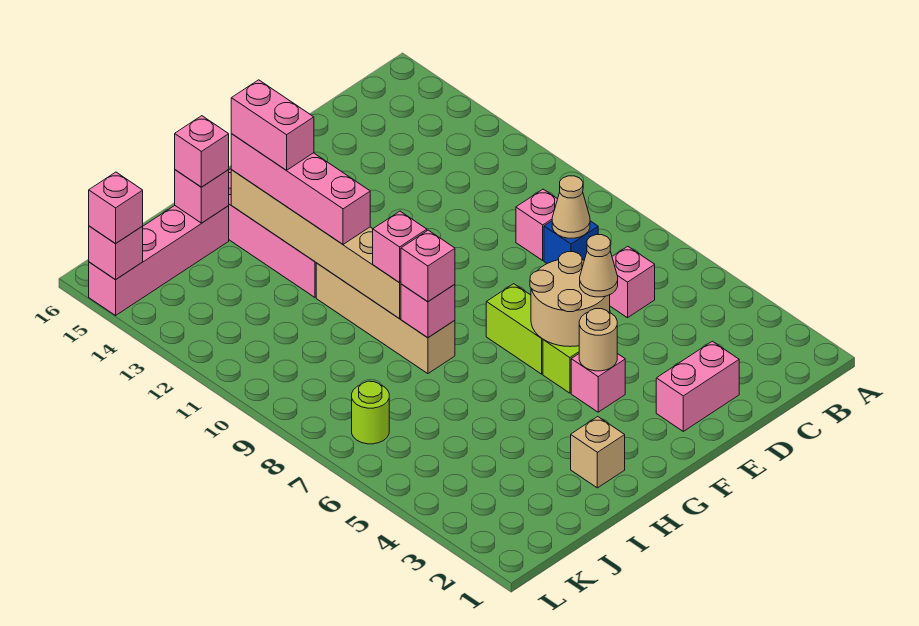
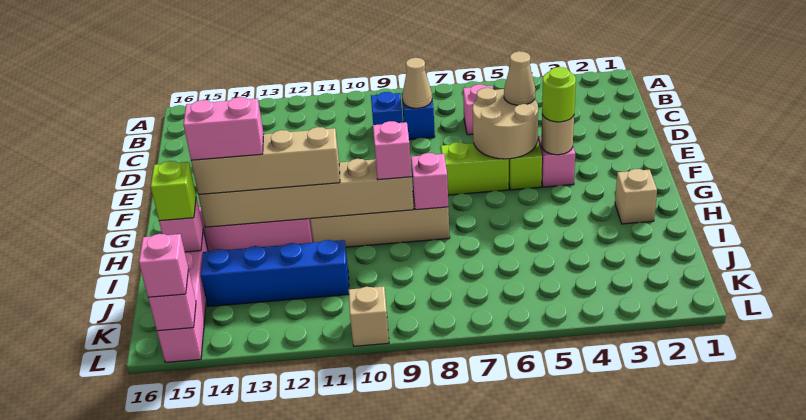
pink 1x1 brick [516,189,557,260] -> blue 1x1 brick [371,92,403,125]
pink 1x2 brick [656,341,739,431] -> none
pink 1x1 brick [401,230,455,302] -> none
pink 1x4 brick [231,134,370,244] -> tan 1x4 brick [191,127,340,195]
pink 1x1 brick [175,116,229,187] -> lime 1x1 brick [151,161,196,221]
none -> blue 1x4 brick [201,240,349,306]
lime 1x1 round brick [352,381,389,444] -> lime 1x1 round brick moved to [542,67,576,122]
none -> tan 1x1 brick [349,286,389,346]

